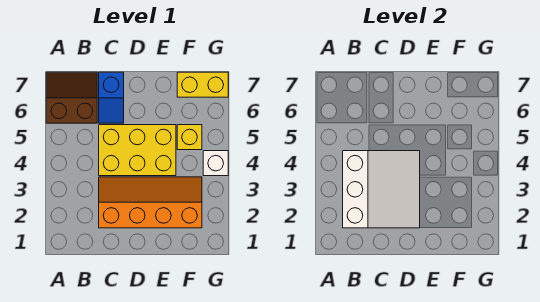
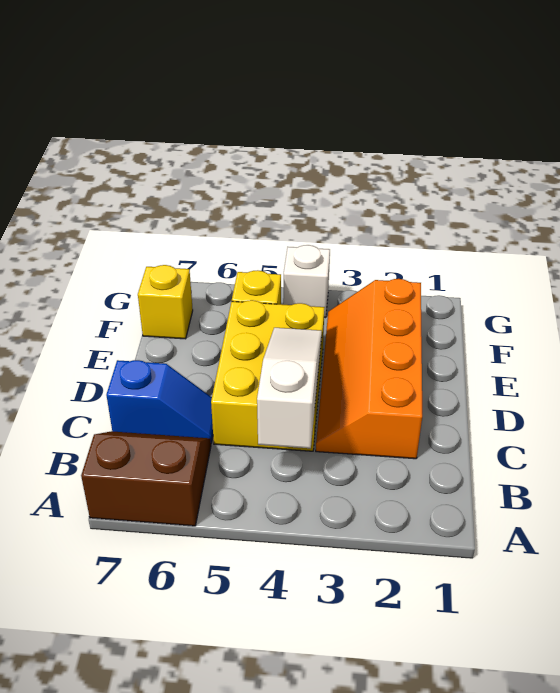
brown 2x2 slope [46,72,97,123] -> brown 2x2 slope turned to [81,431,211,526]
white 3x3 slope [343,151,420,228] -> white 1x3 slope [257,328,322,448]
yellow 1x2 brick [177,72,228,97] -> yellow 1x1 brick [138,265,193,339]

